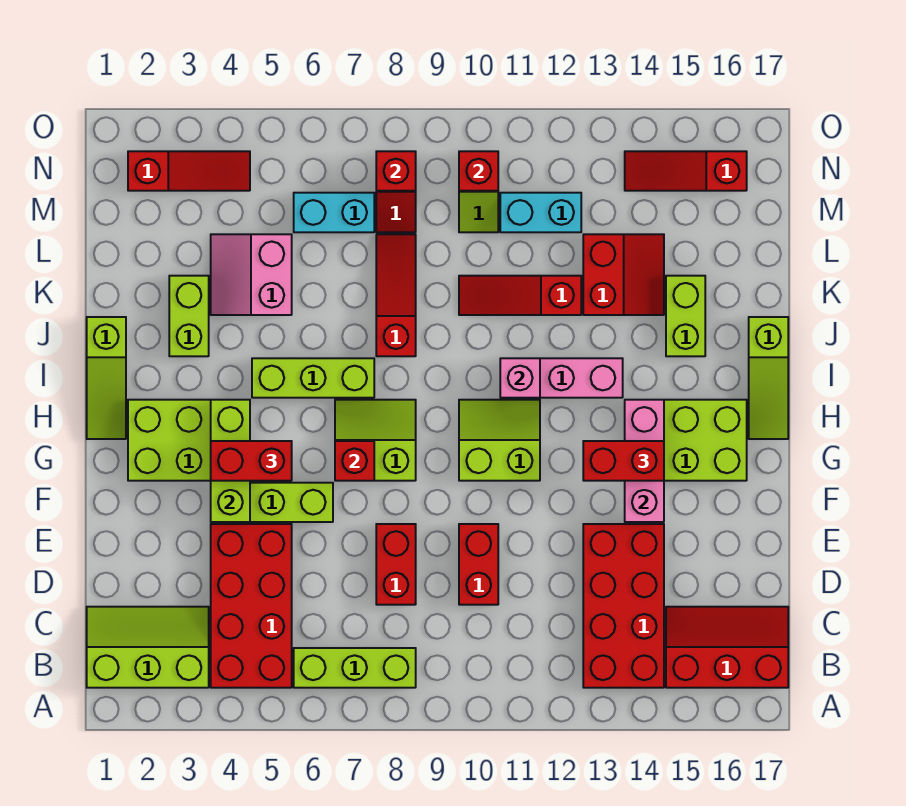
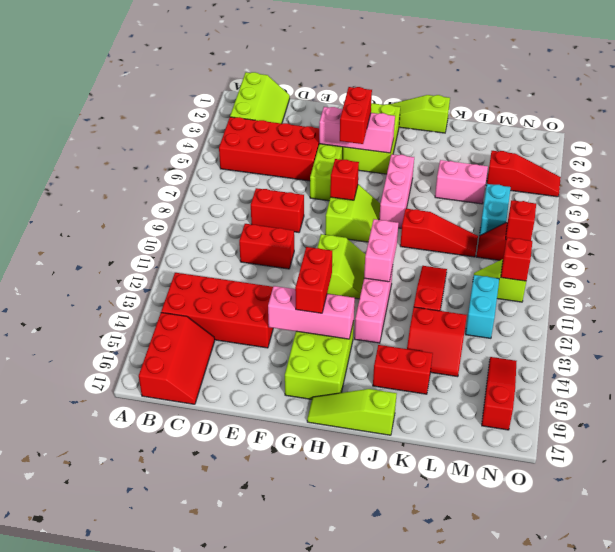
lime 1x3 brick [294,648,416,688] -> none
lime 1x3 brick [211,400,250,522] -> pink 1x3 brick [319,107,395,153]
lime 1x3 brick [252,358,374,398] -> pink 1x3 brick [379,154,414,228]
pink 1x1 brick [500,358,540,398] -> pink 1x2 brick [364,219,398,282]
lime 1x2 brick [169,276,209,356] -> none
lime 1x2 brick [666,276,705,356] -> red 1x2 brick [373,345,433,394]
red 1x3 slope [128,151,250,191] -> red 1x3 slope turned to [487,151,561,197]

